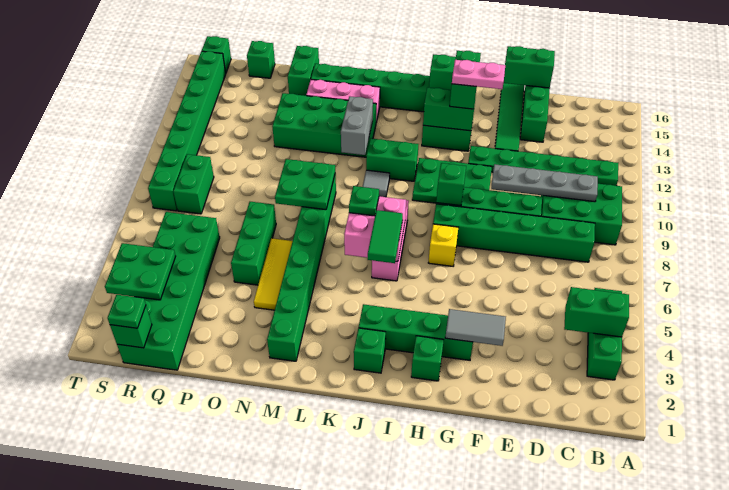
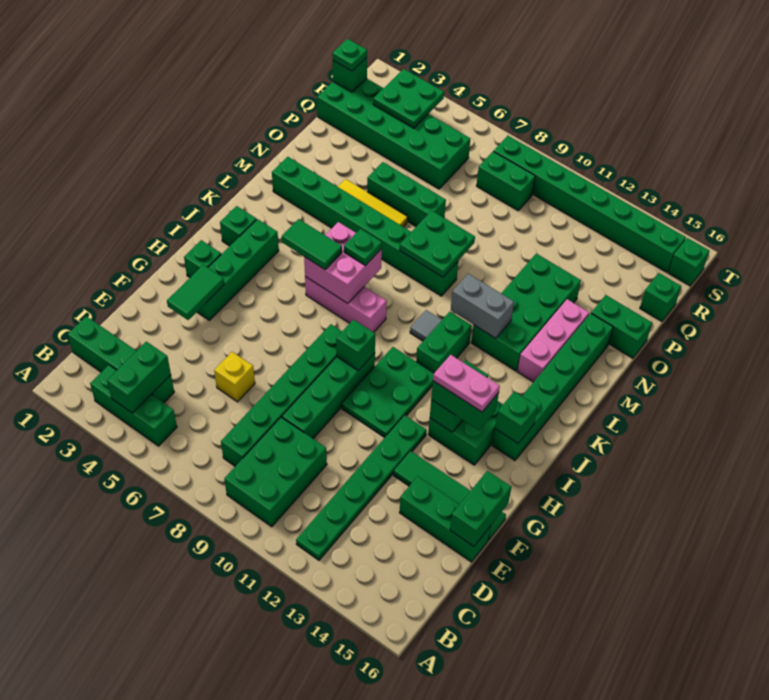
none -> green 1x4 brick [68,316,174,403]
grey 1x4 plate [491,164,598,202] -> none
grey 1x2 tile [445,309,506,346] -> green 1x2 tile [167,265,224,320]
pink 1x2 plate [452,60,505,90] -> pink 1x2 plate turned to [433,355,500,412]
yellow 1x1 brick [428,224,458,266] -> yellow 1x1 brick moved to [214,352,255,402]

